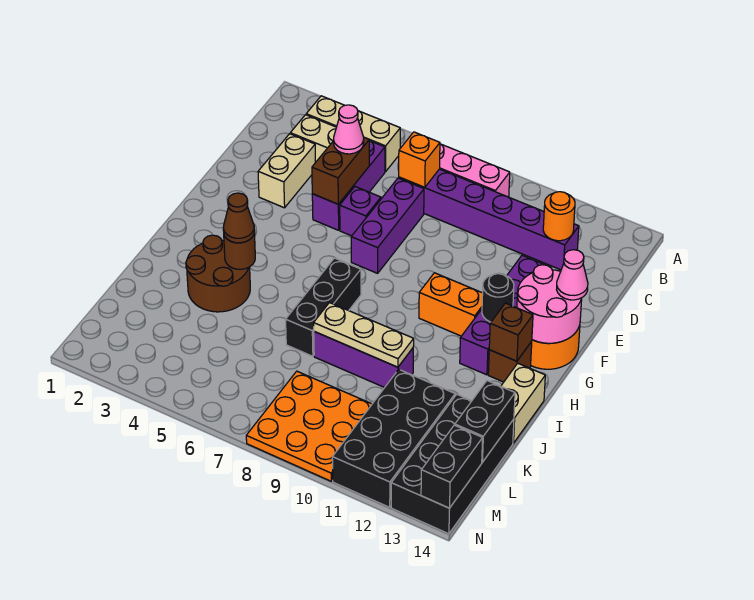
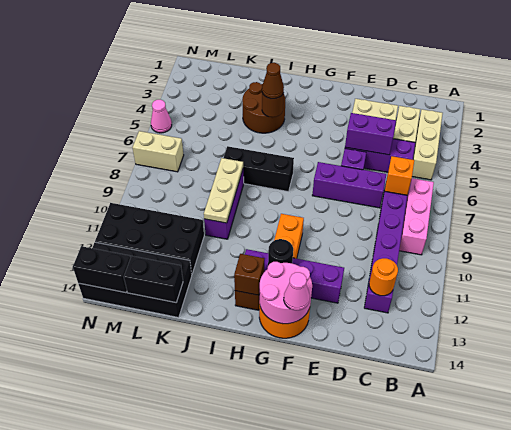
brown 1x2 brick [312,138,369,204] -> purple 1x2 brick [345,113,396,155]
pink 1x1 cone [334,105,364,154] -> pink 1x1 cone moved to [151,100,172,133]
tan 1x2 brick [501,363,545,443] -> tan 1x2 brick moved to [133,131,184,172]
orange 3x3 plate [246,371,372,481] -> none

